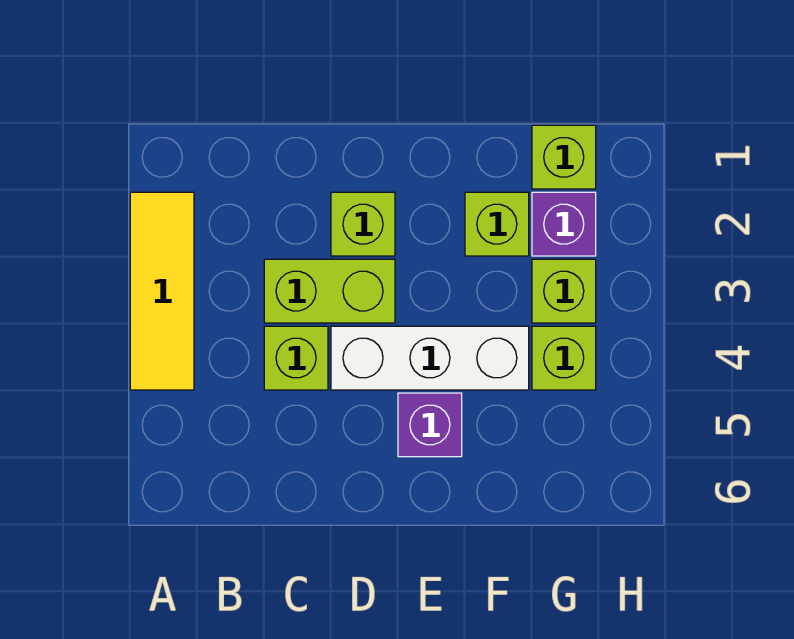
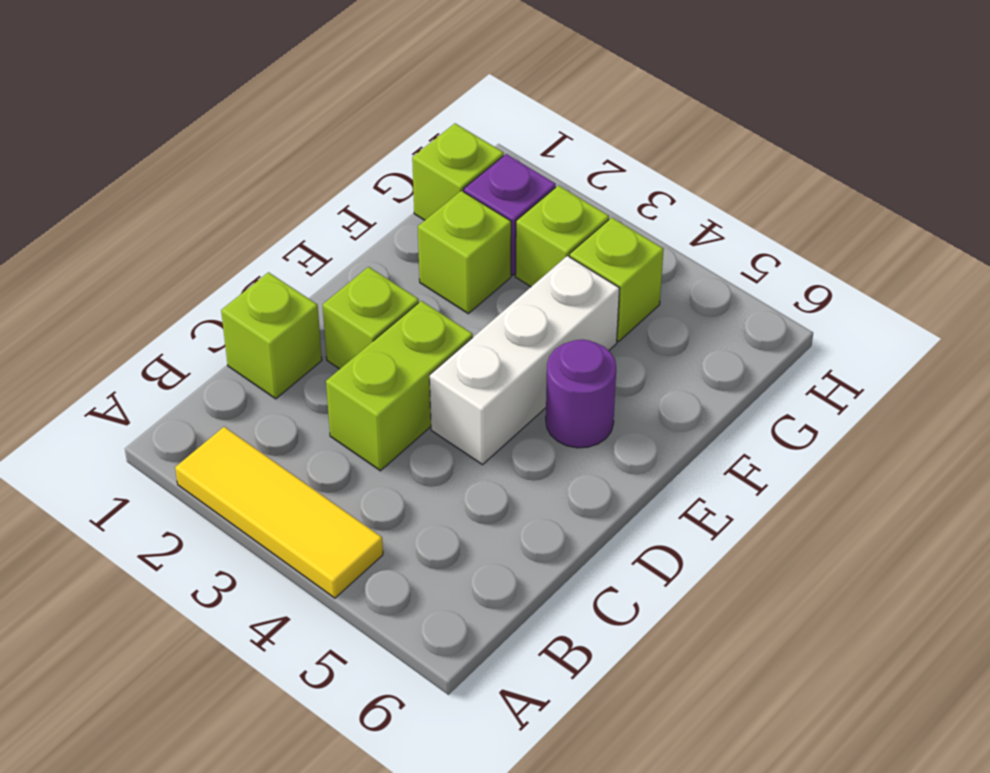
lime 1x1 brick [264,326,328,390] -> lime 1x1 brick moved to [221,272,322,399]
purple 1x1 brick [398,393,462,457] -> purple 1x1 round brick [546,340,616,448]

